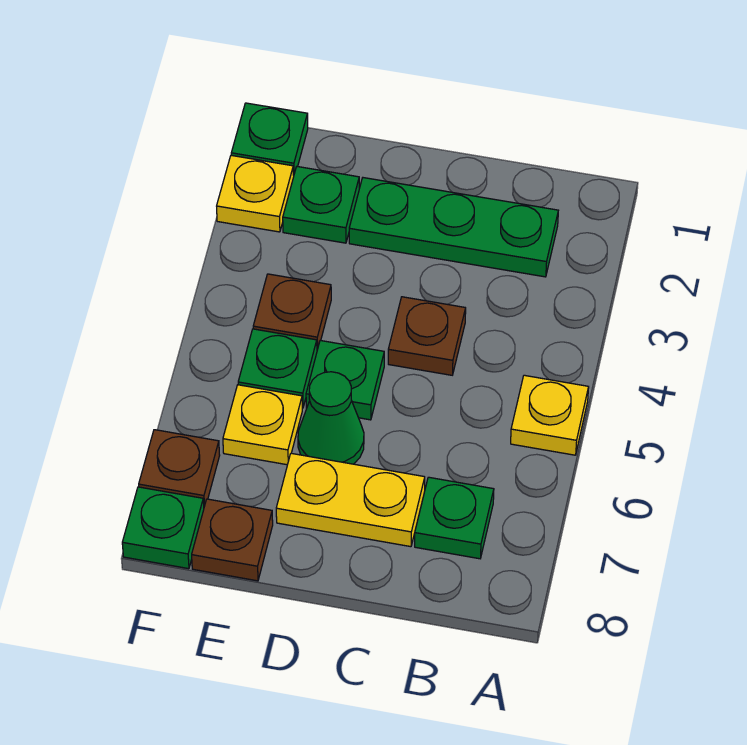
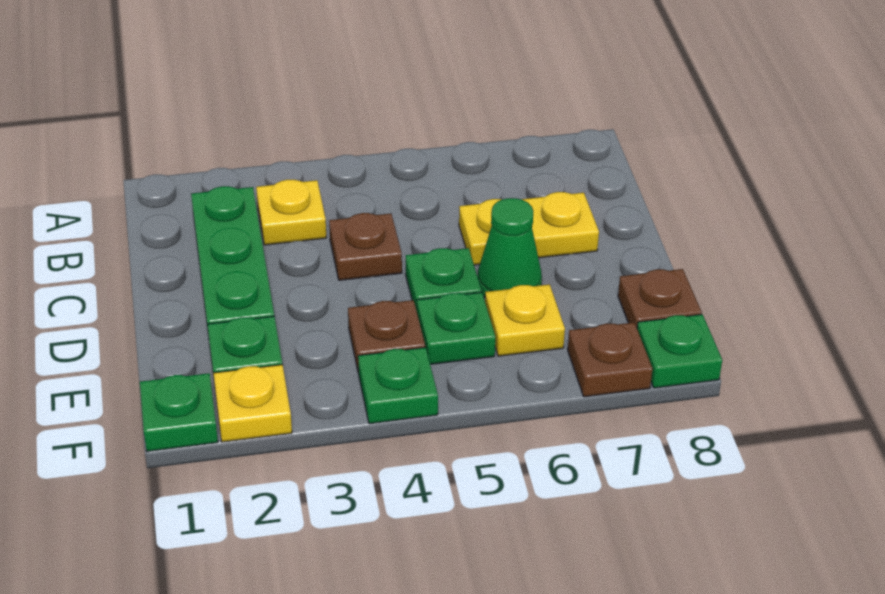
yellow 1x1 plate [511,375,589,455] -> yellow 1x1 plate moved to [256,180,326,245]
green 1x1 plate [415,477,494,559] -> green 1x1 plate moved to [358,347,438,424]
yellow 1x2 plate [276,453,425,547] -> yellow 1x2 plate turned to [459,192,599,265]

